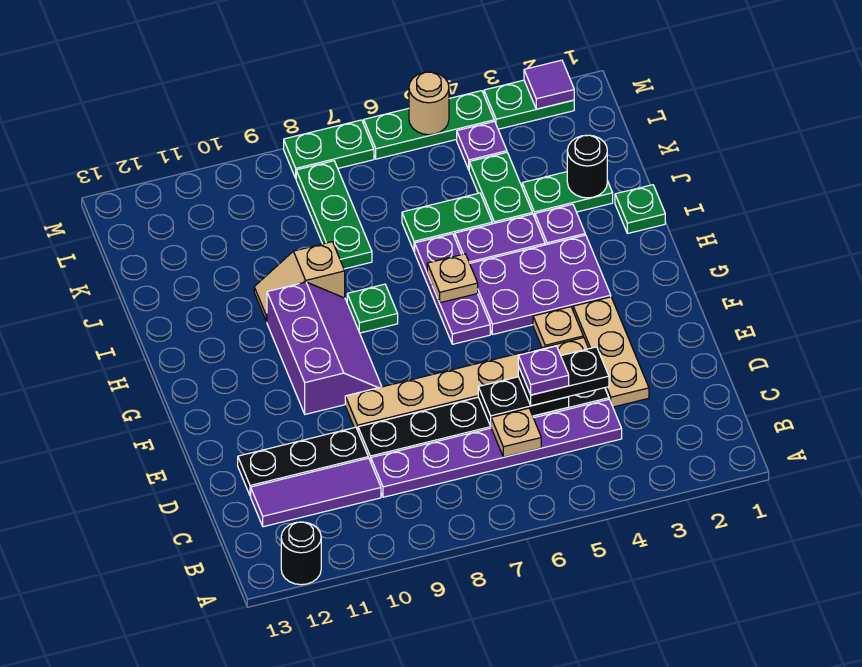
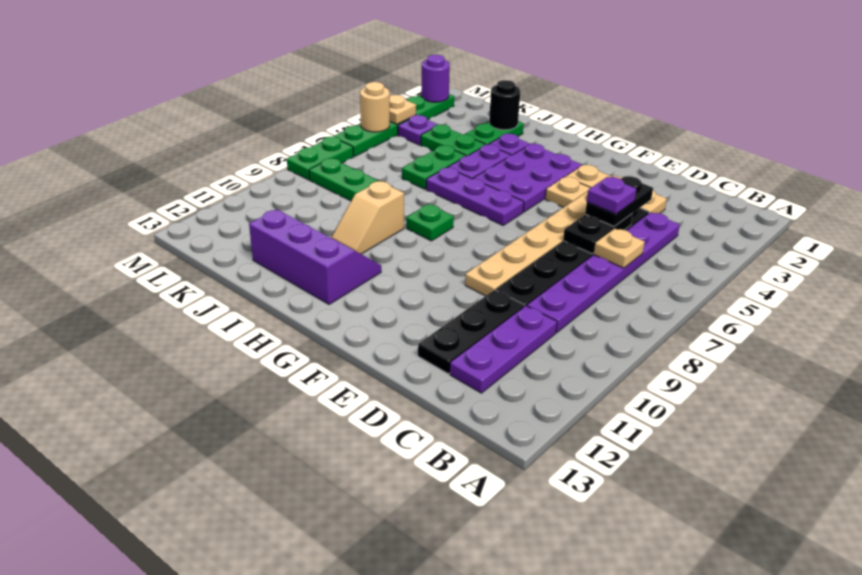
black 1x1 round brick [281,522,321,585] -> none
purple 1x3 tile [251,458,381,527] -> purple 1x3 plate [450,306,557,393]
purple 2x3 slope [267,282,382,414] -> purple 2x3 slope moved to [249,209,381,304]
tan 1x1 plate [427,254,478,303] -> tan 1x1 plate moved to [390,95,416,124]
green 1x1 plate [615,185,665,234] -> none
purple 1x1 tile [524,60,574,109] -> purple 1x1 round brick [421,55,450,102]

